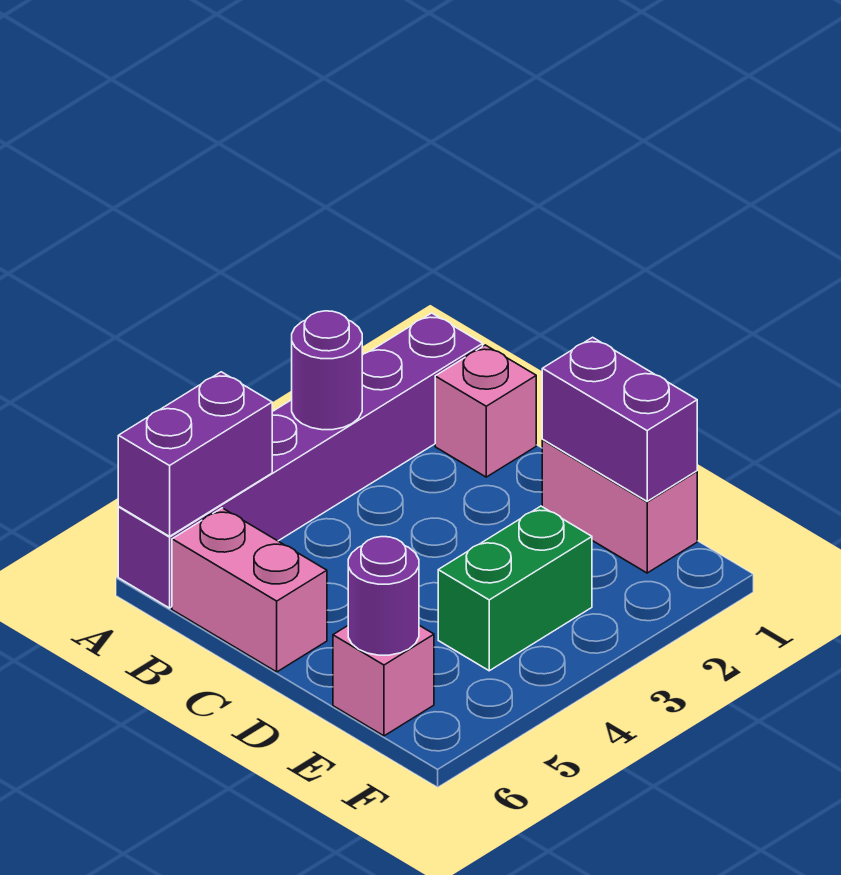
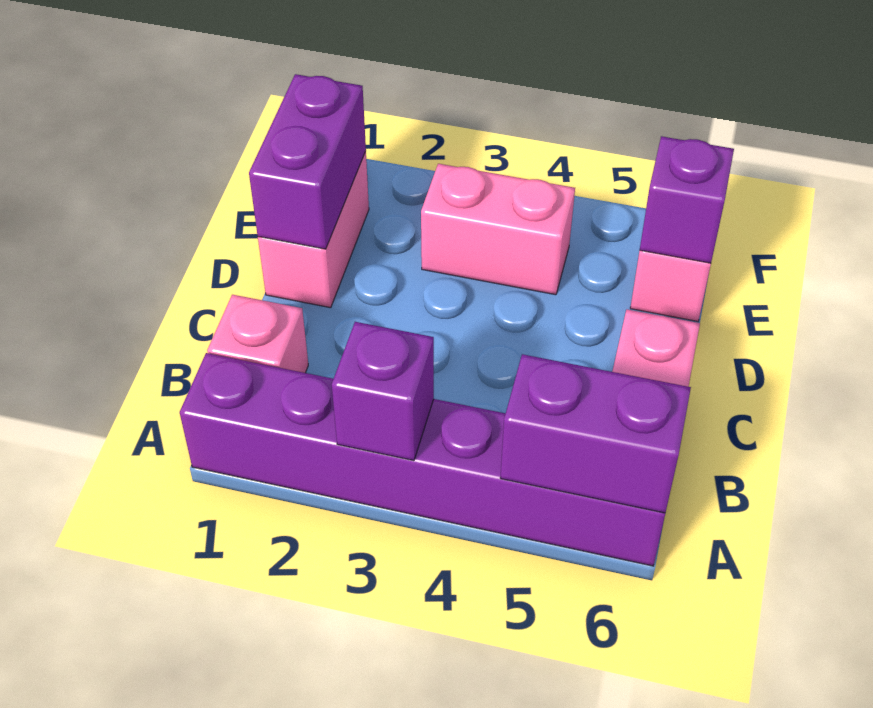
purple 1x1 round brick [292,311,362,430] -> purple 1x1 brick [332,322,434,461]
green 1x2 brick [438,506,592,671] -> pink 1x2 brick [421,164,575,295]
purple 1x1 round brick [348,537,419,655] -> purple 1x1 brick [640,136,734,263]

